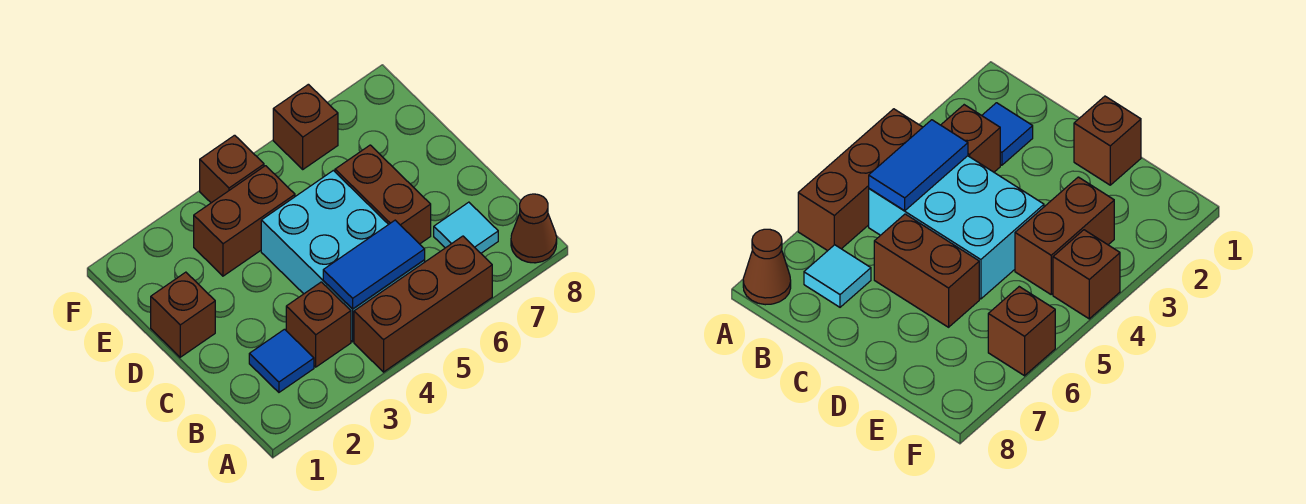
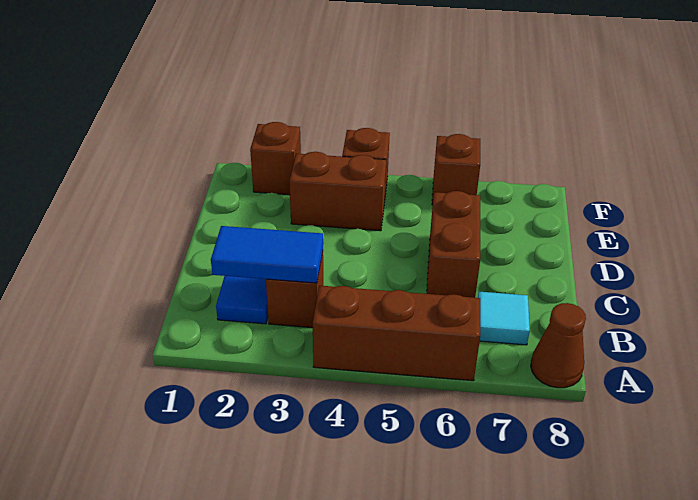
cyan 2x3 brick [261,170,425,342] -> none
blue 1x2 tile [323,220,425,309] -> blue 1x2 tile moved to [211,226,323,283]
brown 1x1 brick [151,272,215,357] -> brown 1x1 brick moved to [250,122,301,195]

